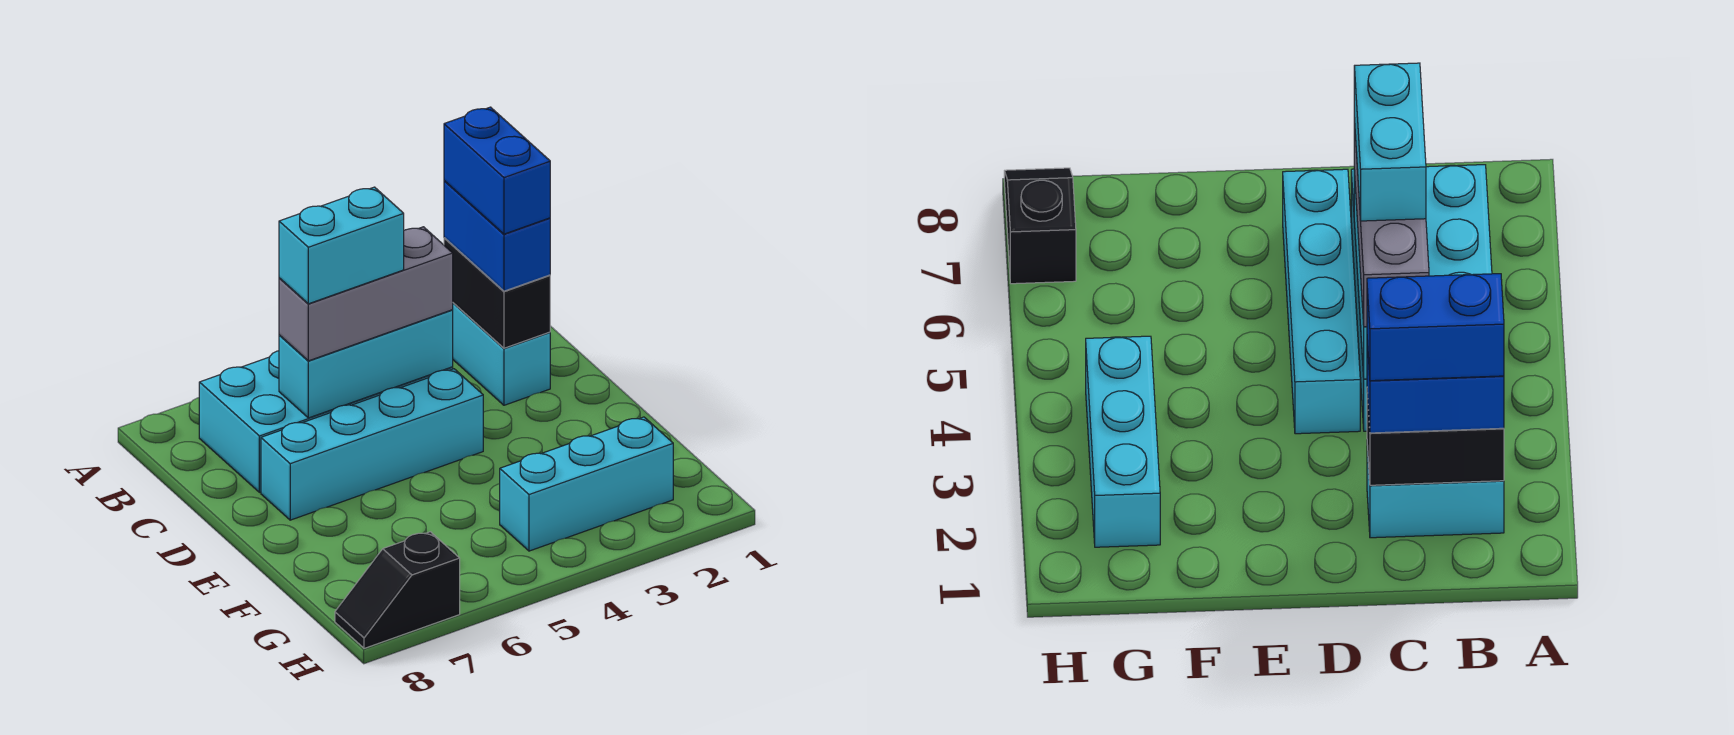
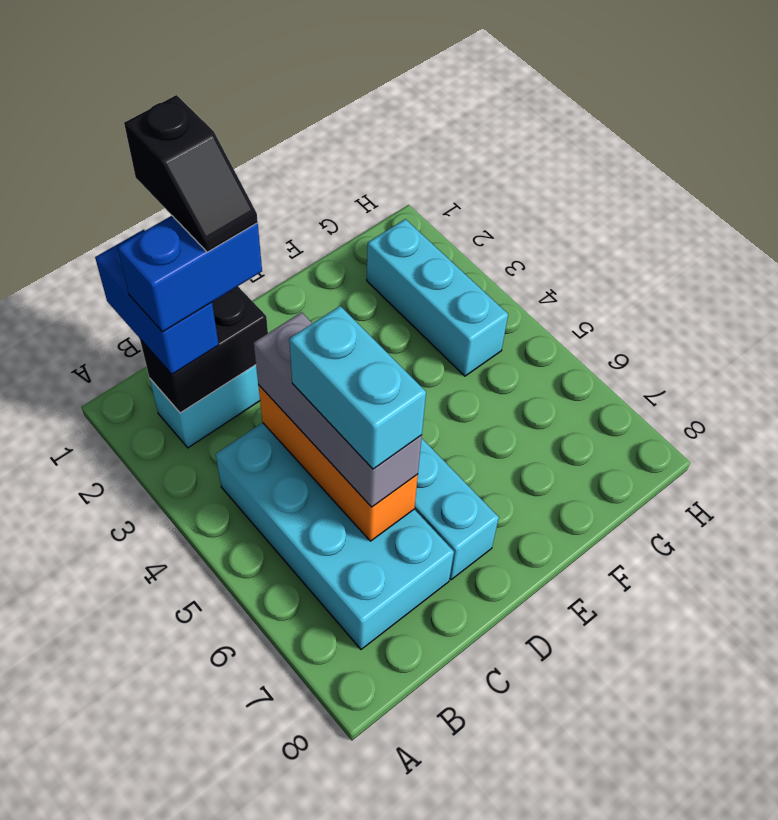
blue 1x2 brick [444,181,550,291] -> blue 1x2 brick turned to [95,230,219,374]
cyan 1x3 brick [279,310,453,418] -> orange 1x3 brick [258,385,418,541]
black 1x2 slope [335,532,460,648] -> black 1x2 slope moved to [124,95,258,252]

